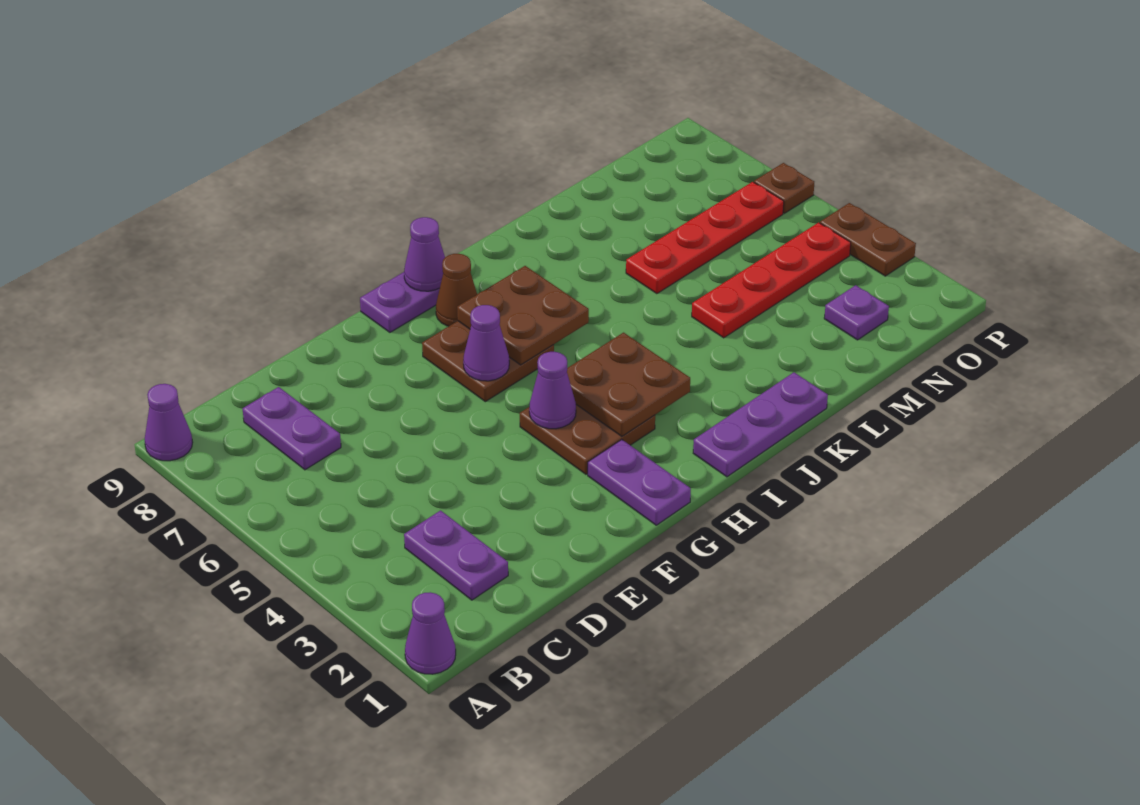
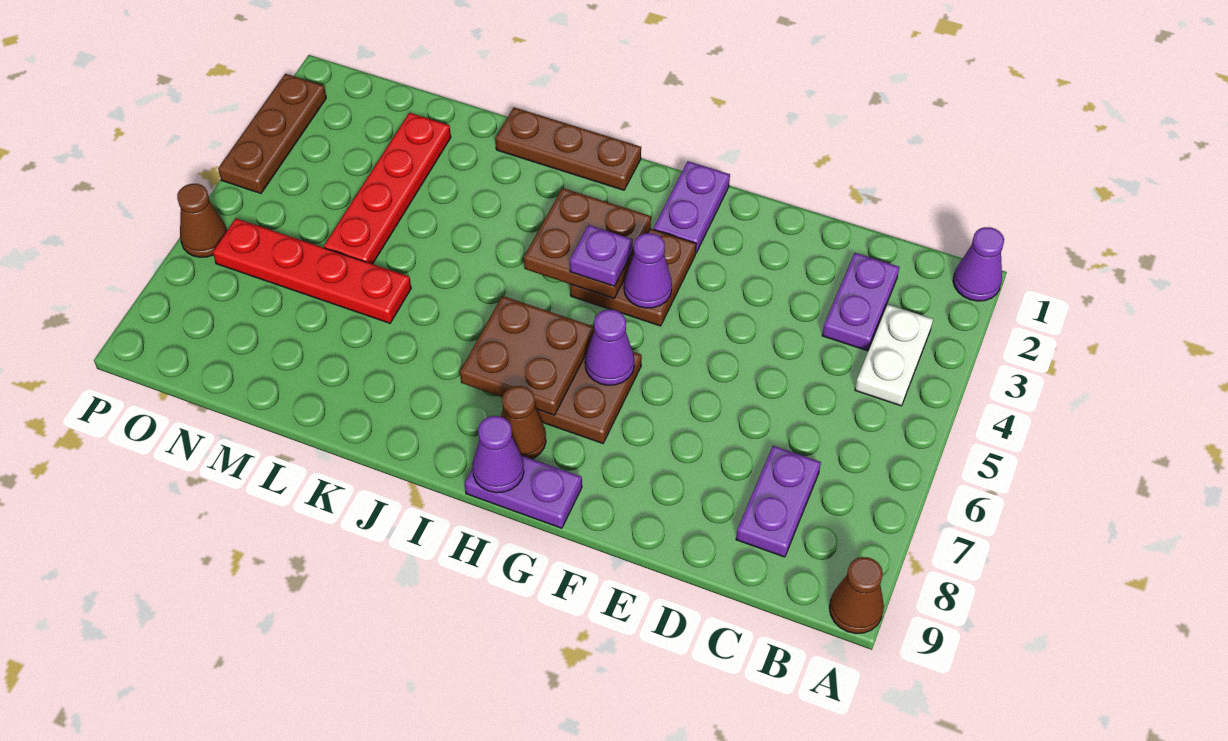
purple 1x1 cone [145,384,193,461] -> brown 1x1 cone [829,557,884,634]
none -> white 1x2 plate [855,304,933,406]
purple 1x3 plate [693,372,828,477] -> brown 1x3 plate [495,107,641,190]
red 1x4 plate [692,222,851,338] -> red 1x4 plate turned to [324,113,451,264]
purple 1x1 plate [824,285,889,340] -> purple 1x1 plate moved to [570,225,633,286]
brown 1x2 plate [820,203,916,276] -> brown 1x3 plate [218,74,326,193]
brown 1x1 plate [754,163,814,213] -> brown 1x1 cone [177,184,227,257]

